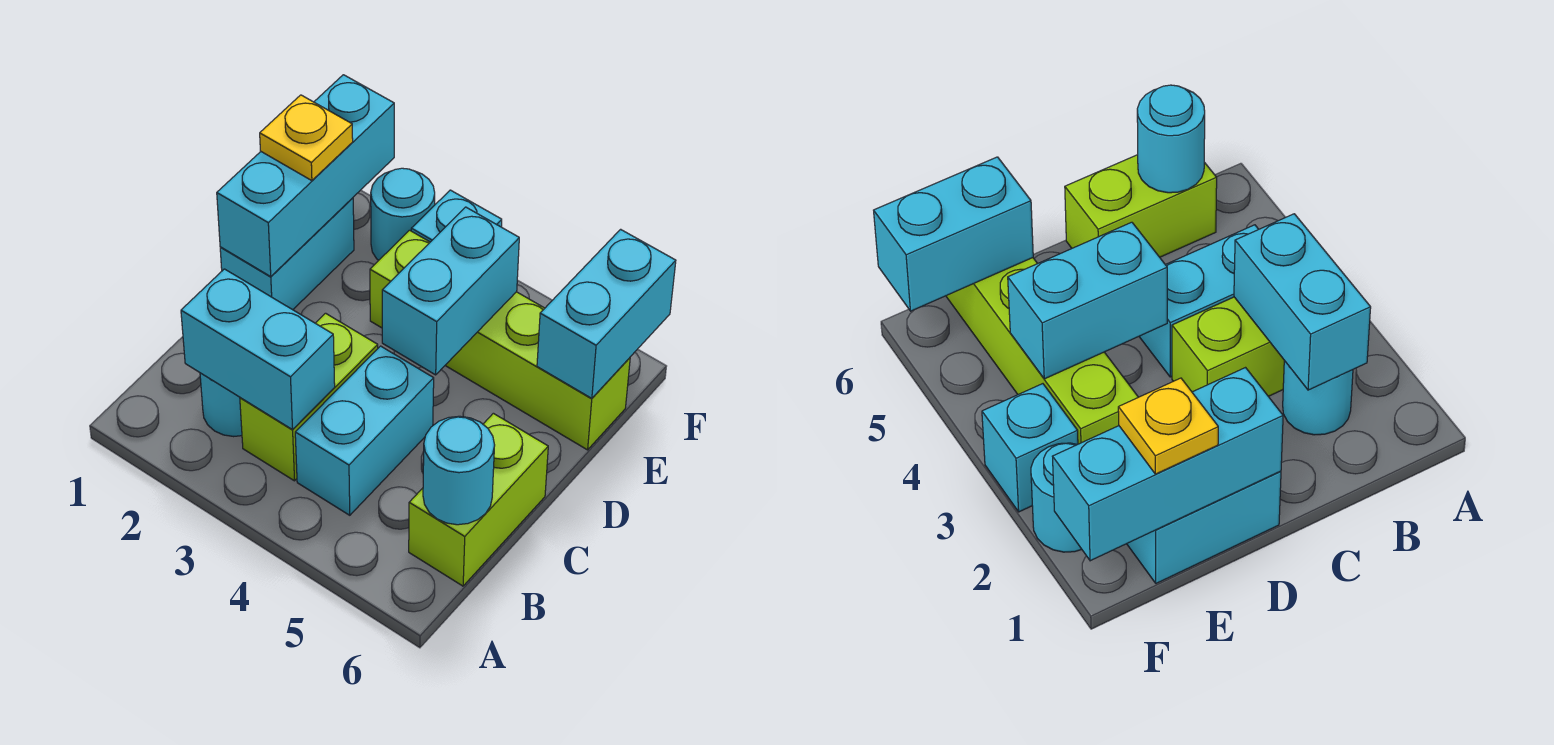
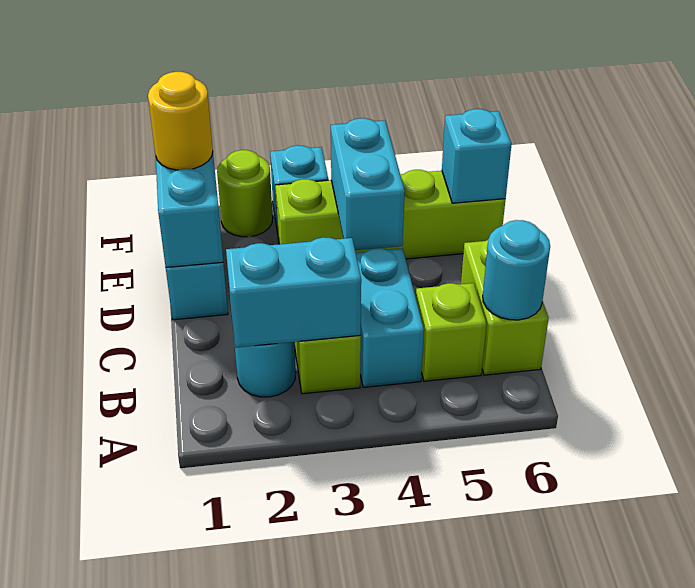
none -> lime 1x1 brick [416,283,487,381]
yellow 1x1 plate [260,95,353,181] -> yellow 1x1 round brick [148,72,213,170]
cyan 1x2 brick [537,229,676,398] -> cyan 1x1 brick [442,109,512,203]
cyan 1x1 round brick [371,168,435,260] -> lime 1x1 round brick [217,150,273,237]

